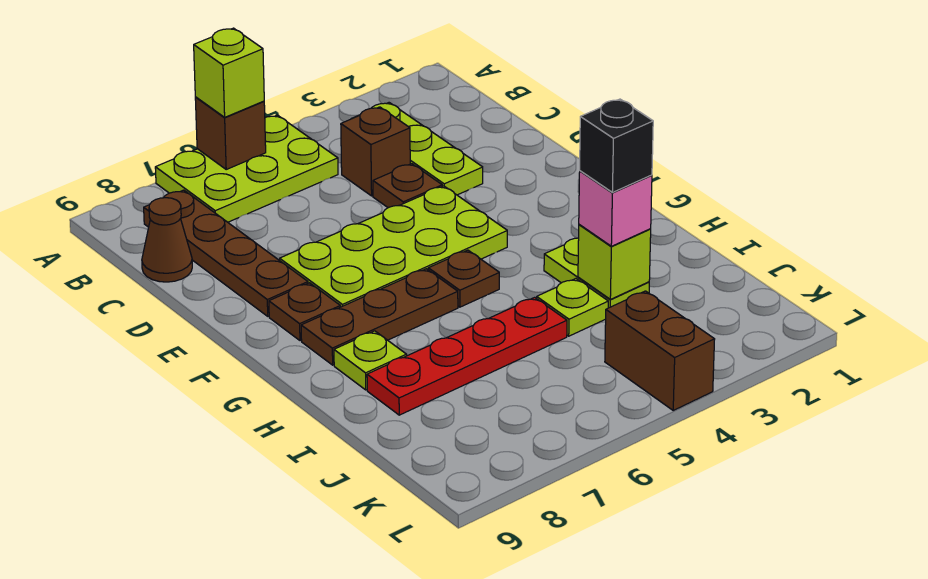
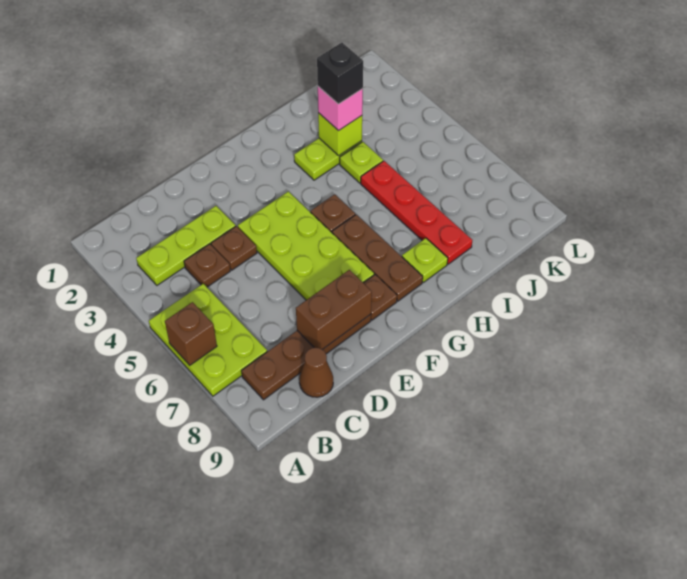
lime 1x1 brick [194,28,264,117] -> none
brown 1x1 brick [341,107,410,196] -> brown 1x1 plate [184,244,230,287]
brown 1x2 brick [605,291,715,410] -> brown 1x2 brick moved to [296,270,372,350]

